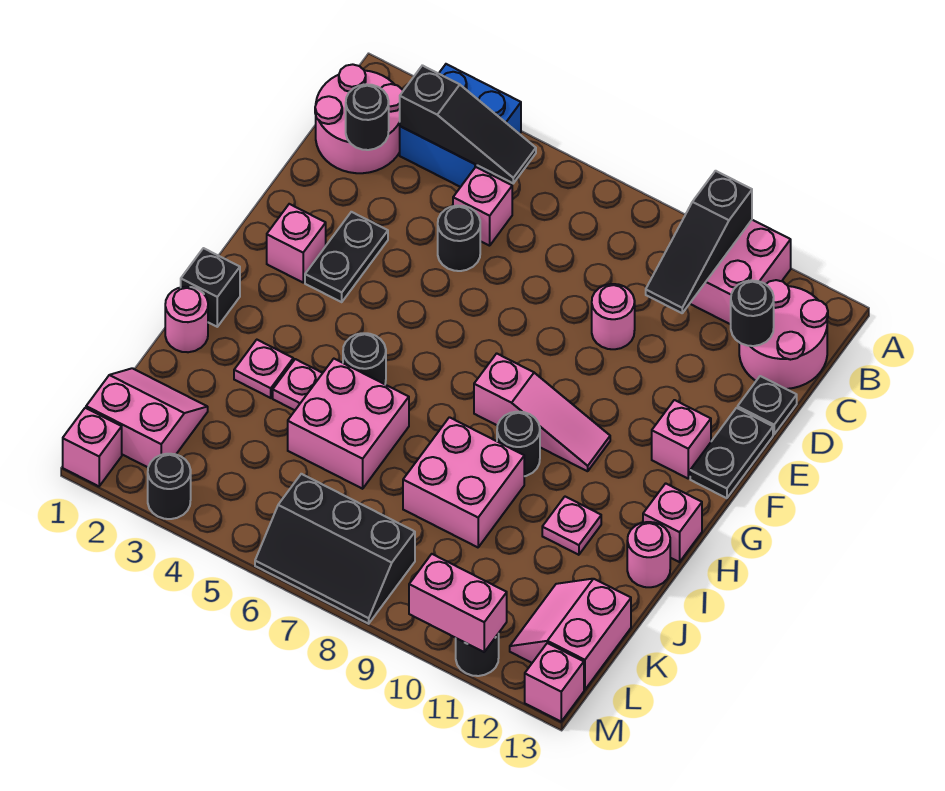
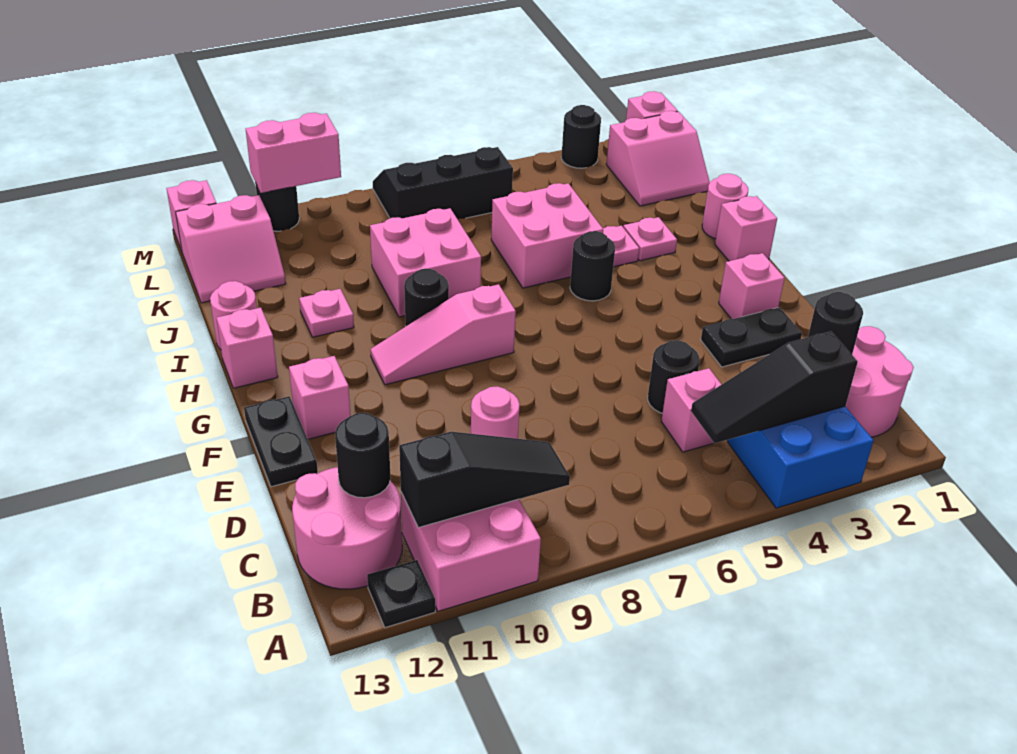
black 1x3 slope [646,171,752,313] -> black 1x3 slope turned to [399,432,570,528]
black 1x1 plate [738,376,797,434] -> black 1x1 plate moved to [367,560,435,628]
black 1x2 plate [305,212,388,302] -> black 1x2 plate turned to [701,307,802,367]
black 1x1 brick [181,248,240,327] -> pink 1x1 brick [715,196,777,261]
pink 2x2 slope [510,579,631,690] -> pink 2x2 slope turned to [176,195,286,303]

